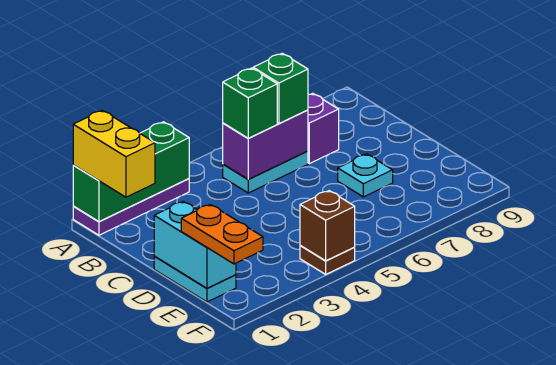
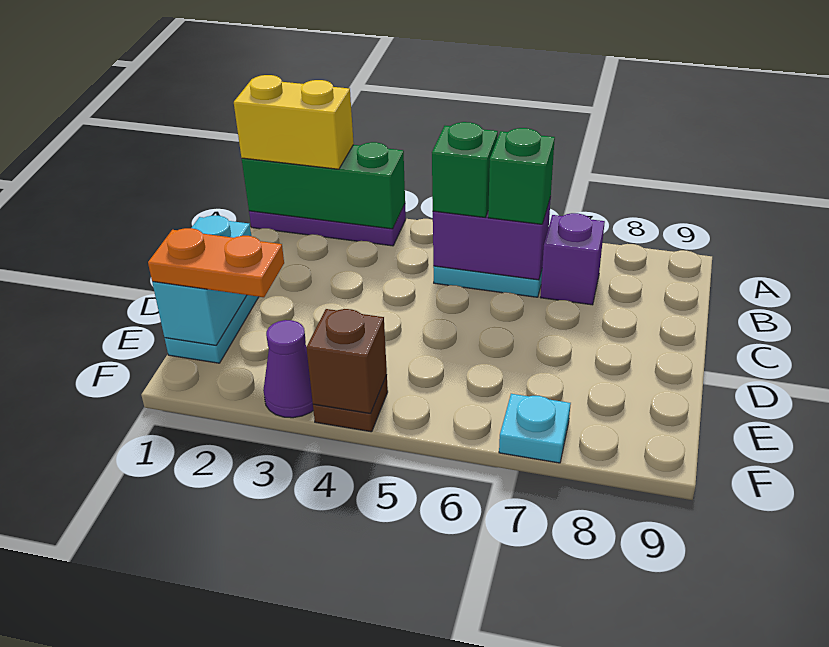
yellow 1x2 brick [73,110,155,197] -> yellow 1x2 brick turned to [234,75,354,169]
cyan 1x1 plate [338,154,393,197] -> cyan 1x1 plate moved to [499,394,571,463]
orange 1x2 plate [181,204,263,264] -> orange 1x2 plate turned to [148,228,284,297]
none -> purple 1x1 cone [263,320,313,418]

